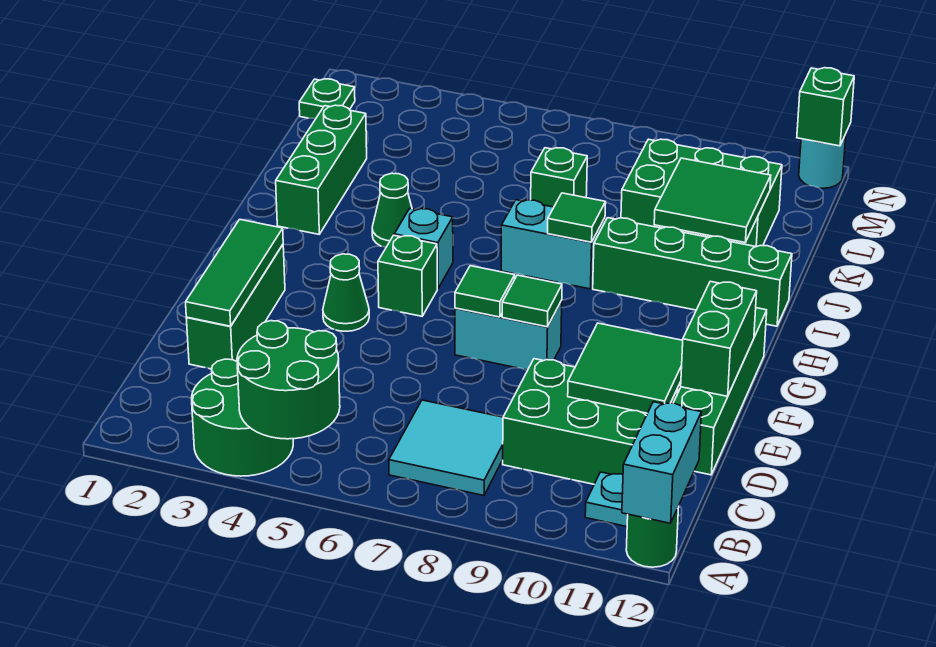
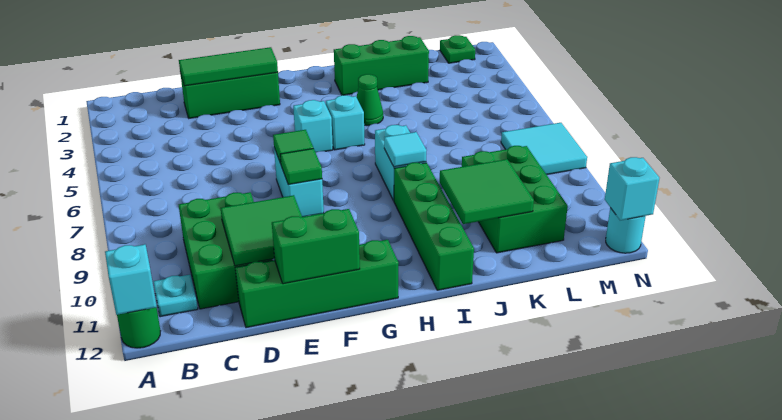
green 2x2 round brick [192,359,293,476] -> none
green 2x2 round brick [237,321,340,439] -> none
cyan 1x2 brick [622,402,701,523] -> cyan 1x1 brick [105,244,157,315]
cyan 2x2 tile [389,400,503,496] -> cyan 2x2 tile moved to [501,123,587,175]
green 1x1 cone [323,254,369,331] -> none
green 1x1 brick [378,235,437,316] -> cyan 1x1 brick [293,100,333,152]
green 1x1 tile [548,193,606,242] -> cyan 1x1 tile [384,132,427,167]
green 1x1 brick [531,148,587,207] -> none
green 1x1 brick [797,68,854,146] -> cyan 1x1 brick [605,157,659,220]

